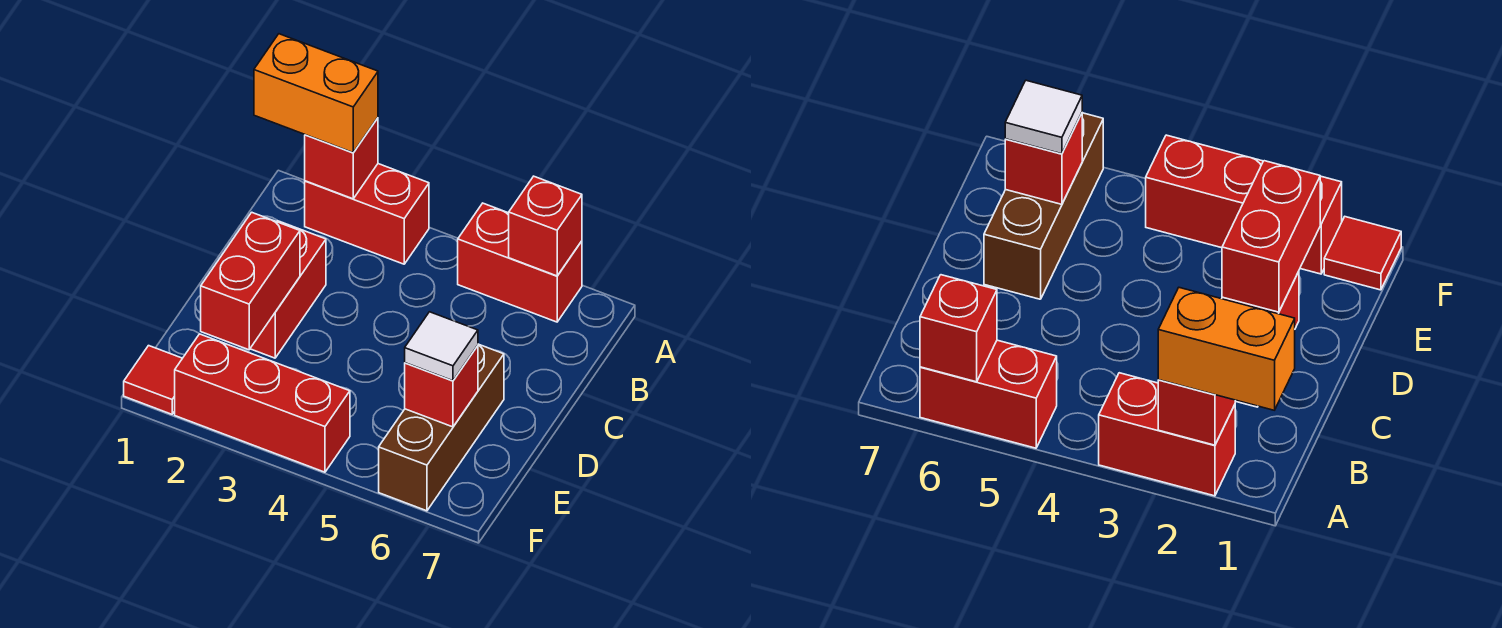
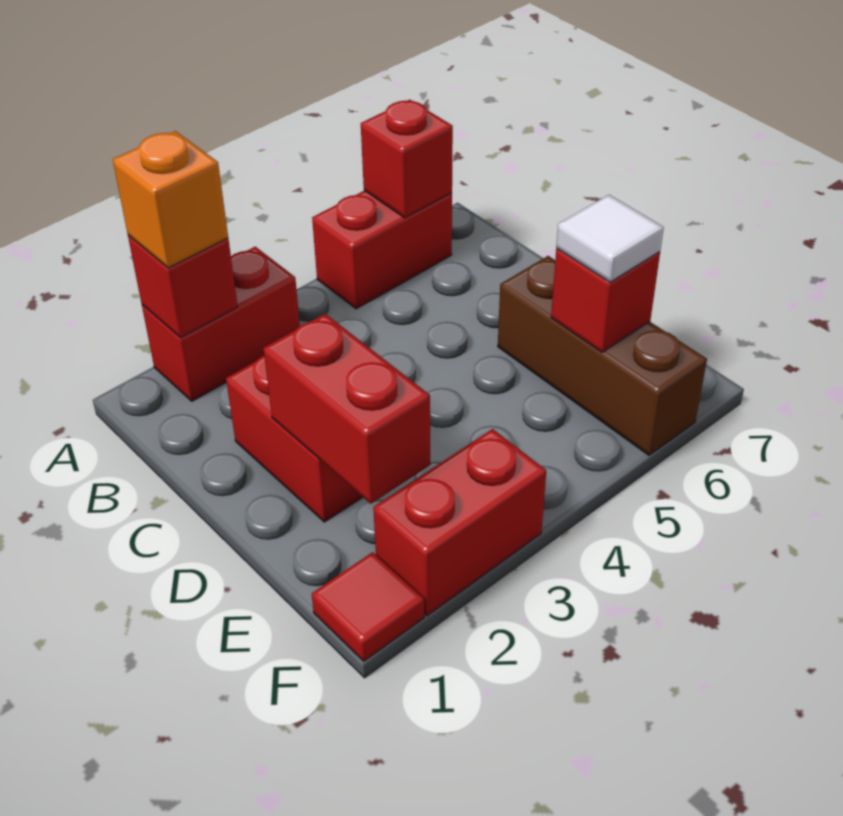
orange 1x2 brick [254,34,378,153] -> orange 1x1 brick [113,131,228,268]
red 1x3 brick [175,334,350,472] -> red 1x2 brick [373,429,546,616]

